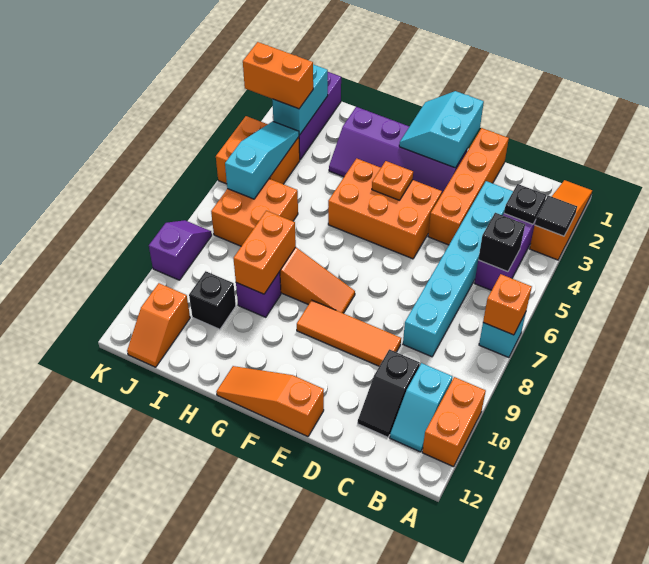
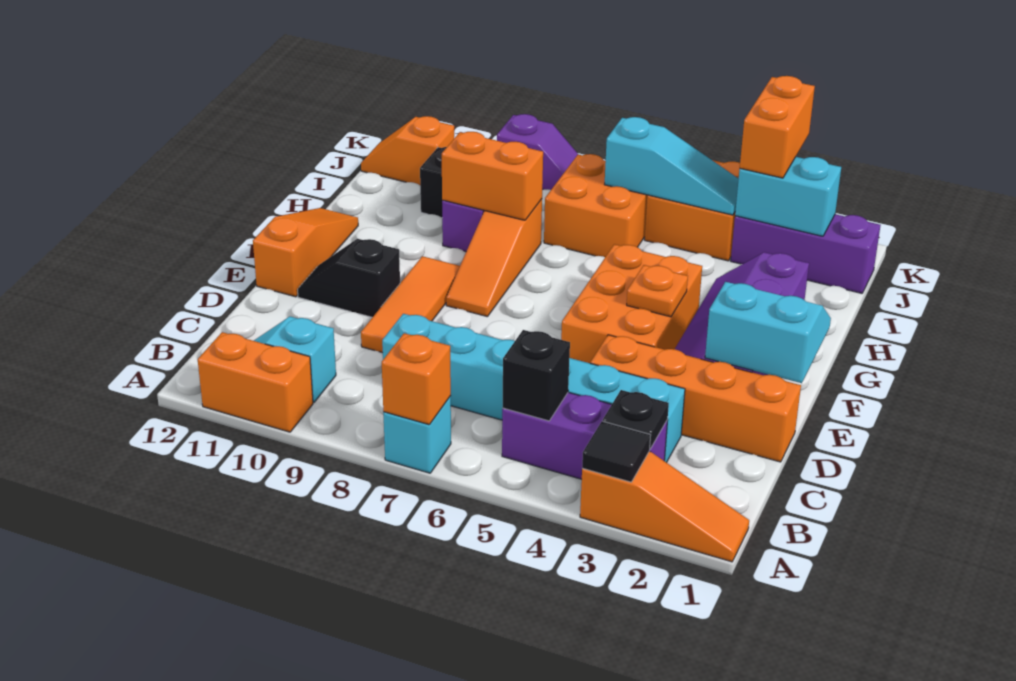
black 1x2 slope [358,349,420,437] -> black 1x2 slope moved to [298,239,400,317]

